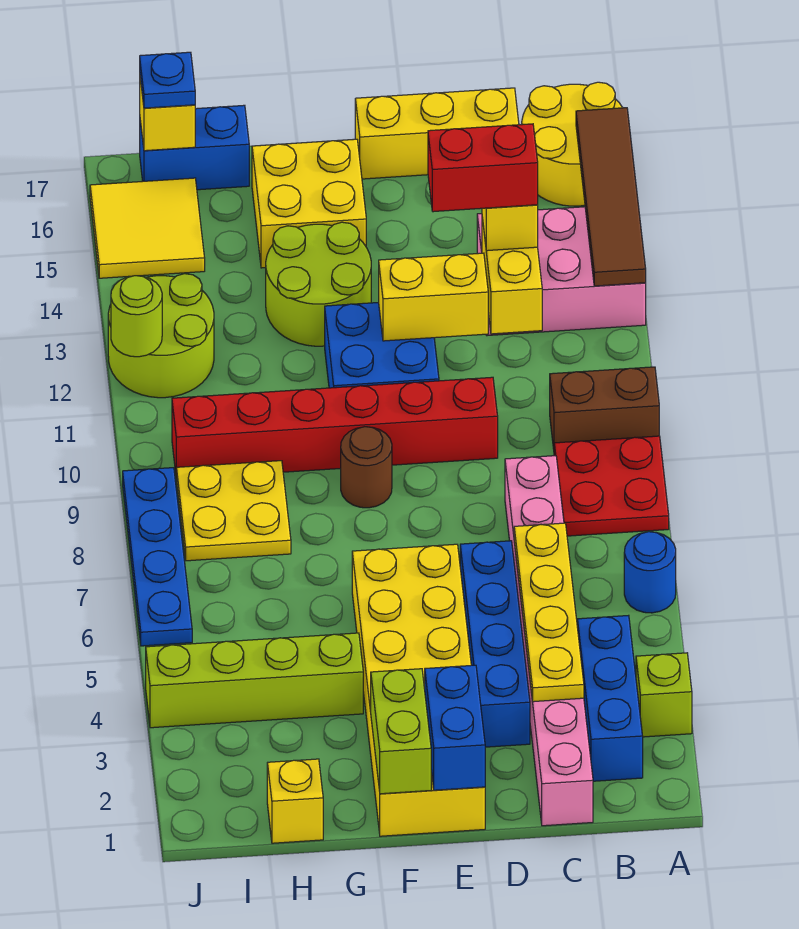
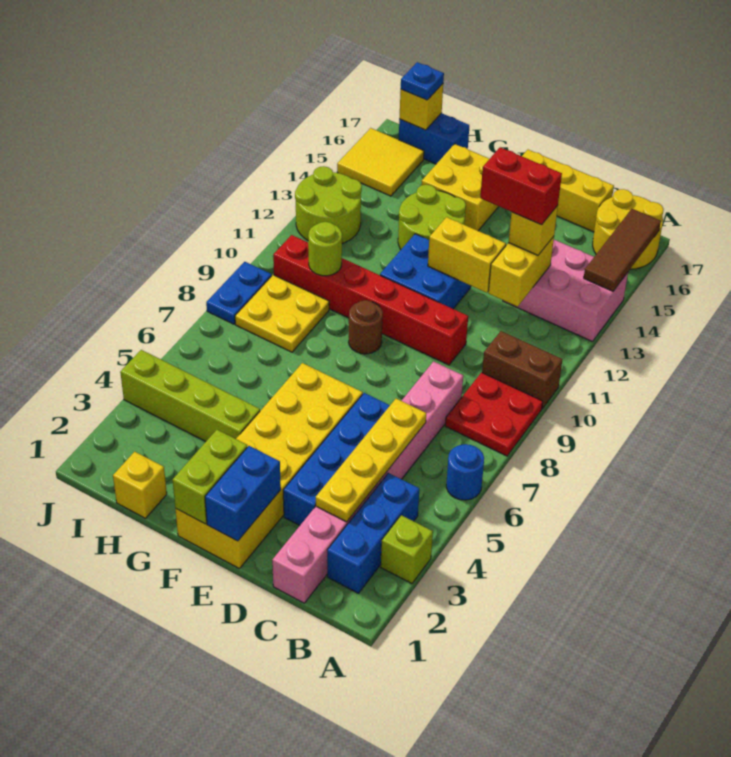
brown 1x4 tile [576,108,646,286] -> brown 1x3 tile [584,209,661,291]
blue 1x4 plate [123,468,192,646] -> blue 1x2 plate [206,262,272,324]
lime 1x1 round brick [111,276,162,357] -> lime 1x1 round brick moved to [308,222,342,276]

